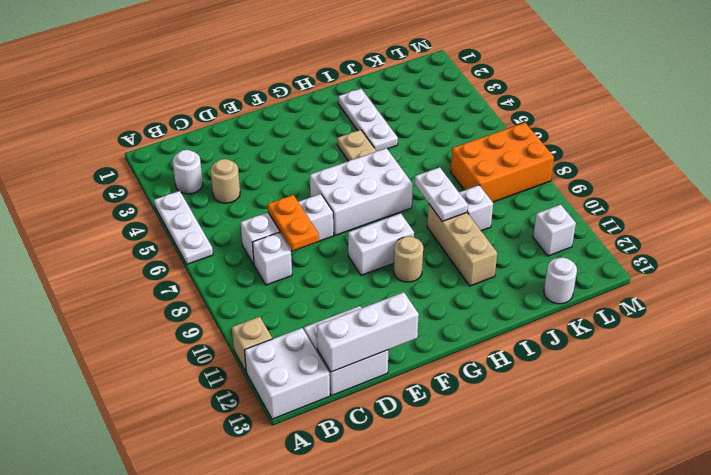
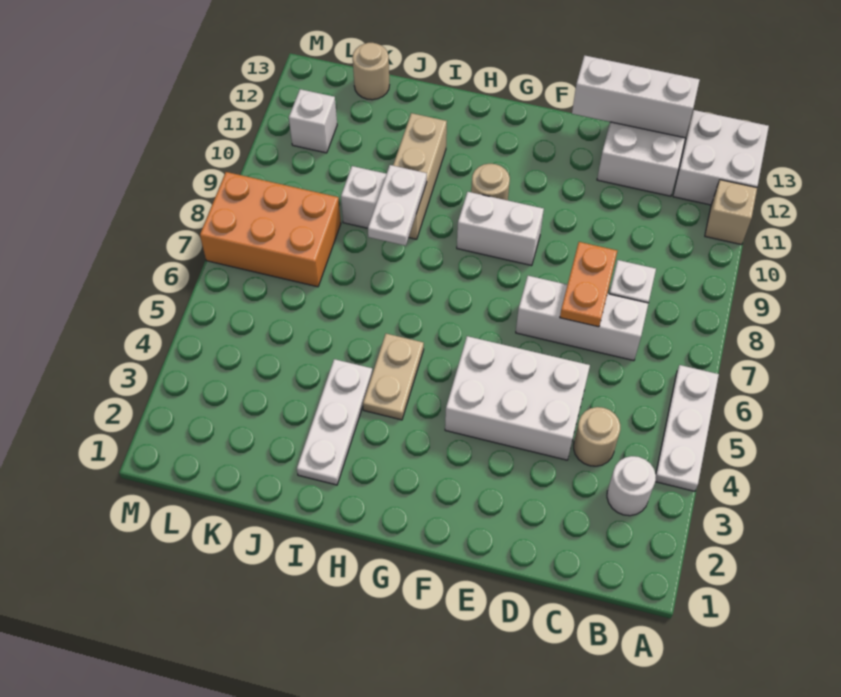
white 2x3 brick [310,148,413,235] -> white 2x3 brick moved to [445,336,590,460]
white 1x1 round brick [544,257,577,304] -> tan 1x1 round brick [353,43,389,100]

